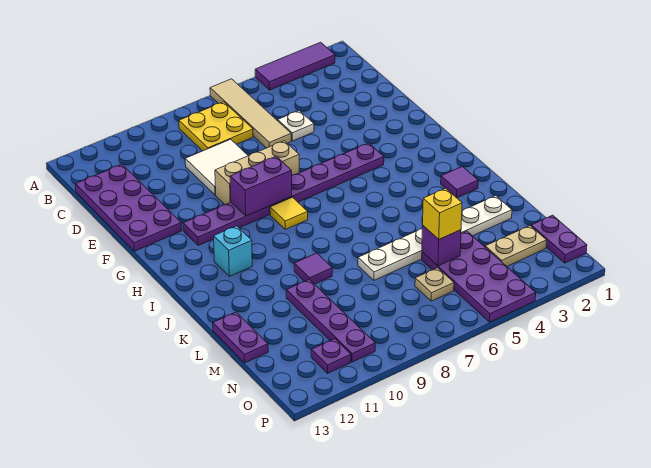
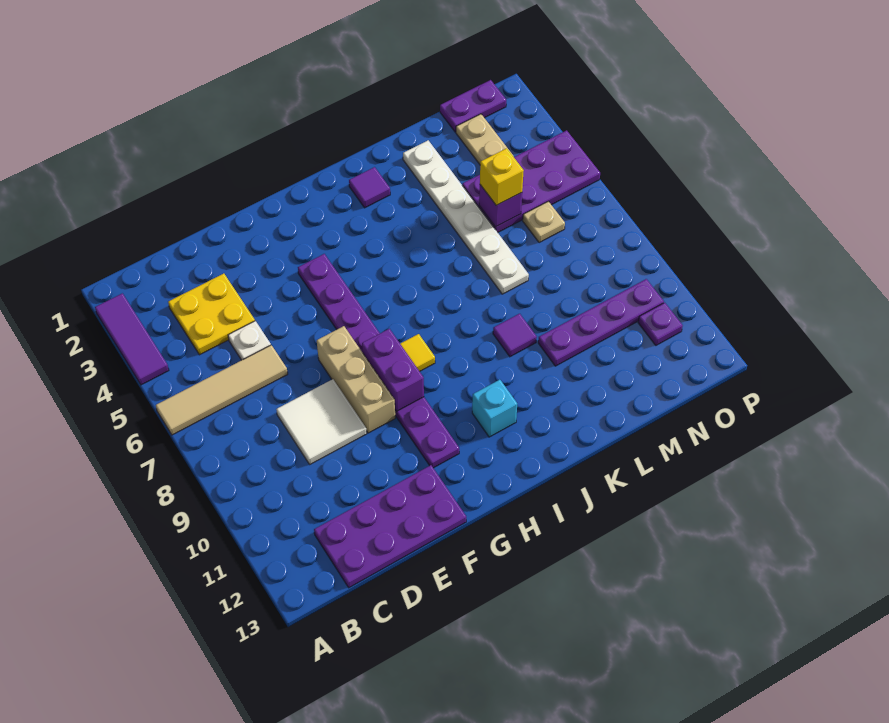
yellow 2x2 plate [179,102,253,151] -> yellow 2x2 plate moved to [168,274,255,355]
purple 1x2 plate [213,312,268,363] -> none

